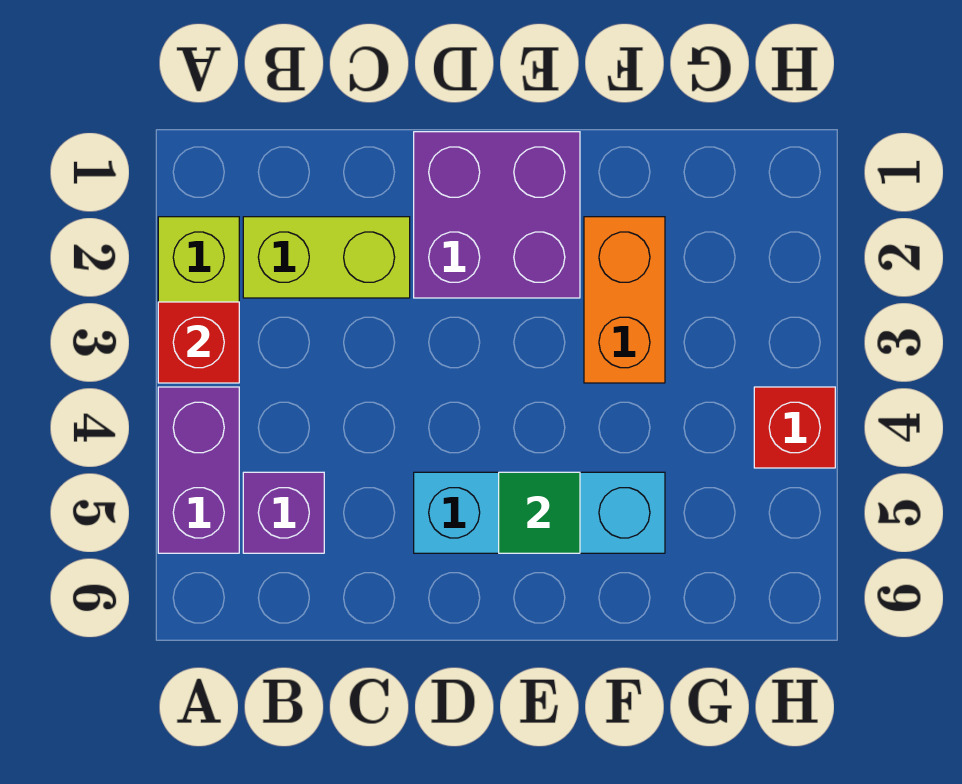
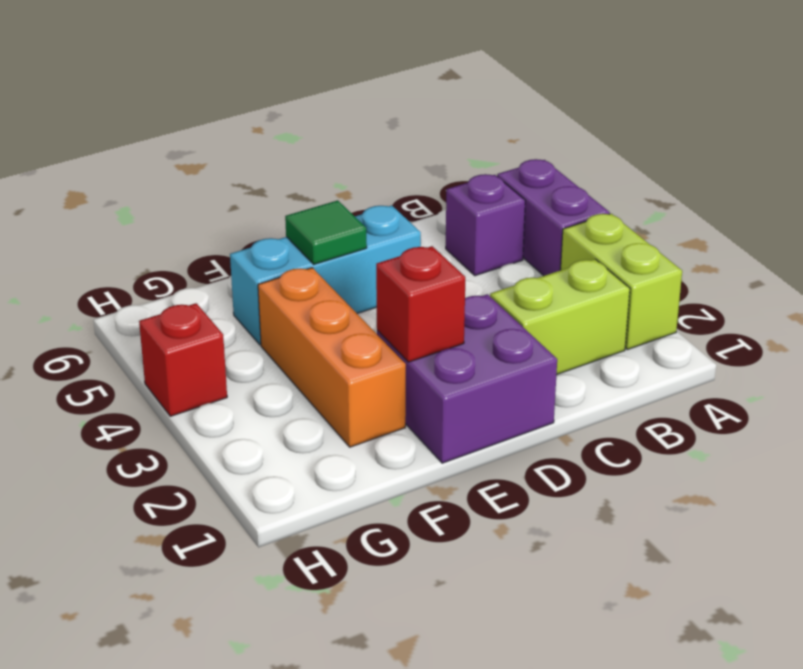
red 1x1 brick [158,302,239,383] -> red 1x1 brick moved to [376,246,465,362]
orange 1x2 brick [584,217,665,383] -> orange 1x3 brick [258,268,406,447]

